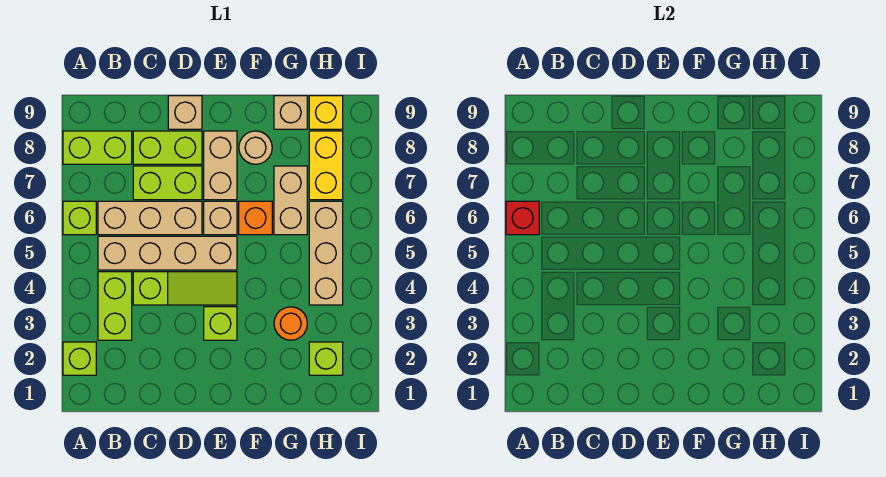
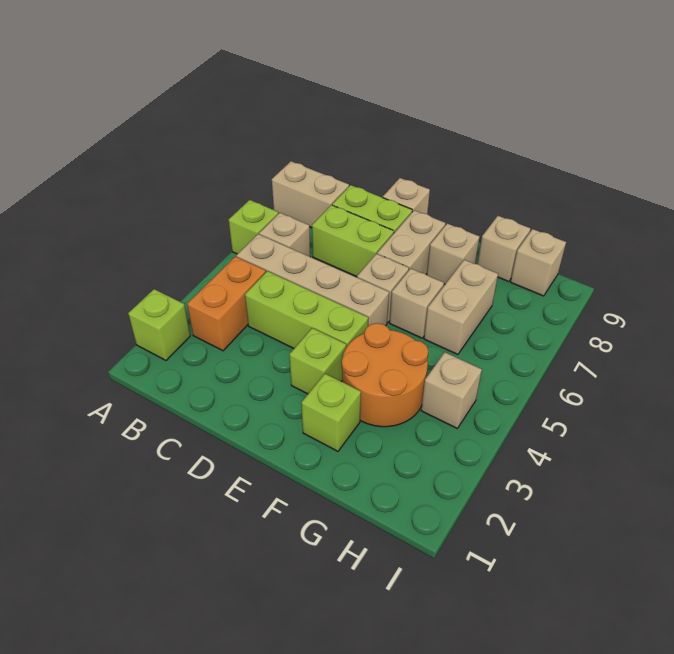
red 1x1 brick [506,201,539,235] -> none
lime 1x2 brick [63,131,132,164] -> tan 1x2 brick [272,161,349,228]
lime 1x2 brick [98,272,132,340] -> orange 1x2 brick [187,256,266,351]
tan 1x3 brick [98,201,202,235] -> tan 1x1 brick [259,213,310,257]
lime 1x3 slope [133,272,237,305] -> lime 1x3 brick [245,271,368,348]
orange 1x1 brick [239,201,272,235] -> tan 1x1 brick [390,268,444,338]
tan 1x1 round brick [239,131,272,164] -> tan 1x1 brick [427,224,480,284]
orange 1x1 round brick [274,307,307,340] -> orange 2x2 round brick [342,323,428,427]
lime 1x1 brick [309,342,343,375] -> lime 1x1 brick moved to [301,374,361,451]
tan 1x3 brick [309,201,343,305] -> tan 1x1 brick [421,352,482,428]
yellow 1x2 brick [309,131,343,200] -> none
yellow 1x1 brick [309,96,343,129] -> tan 1x1 brick [511,229,566,296]

